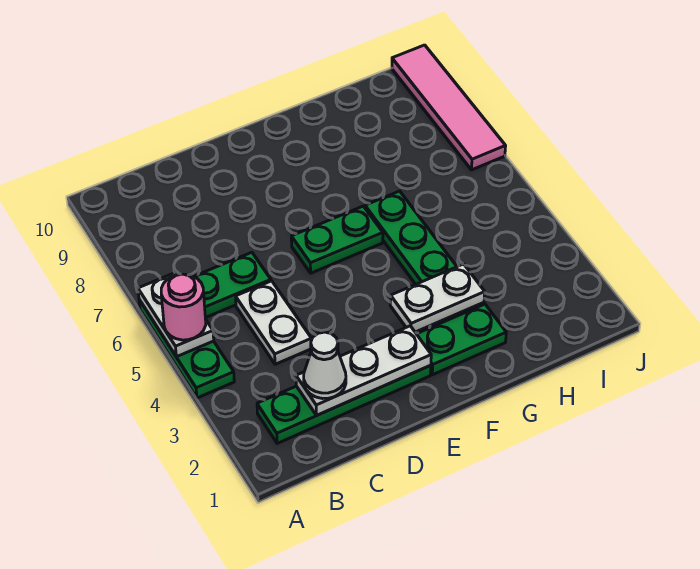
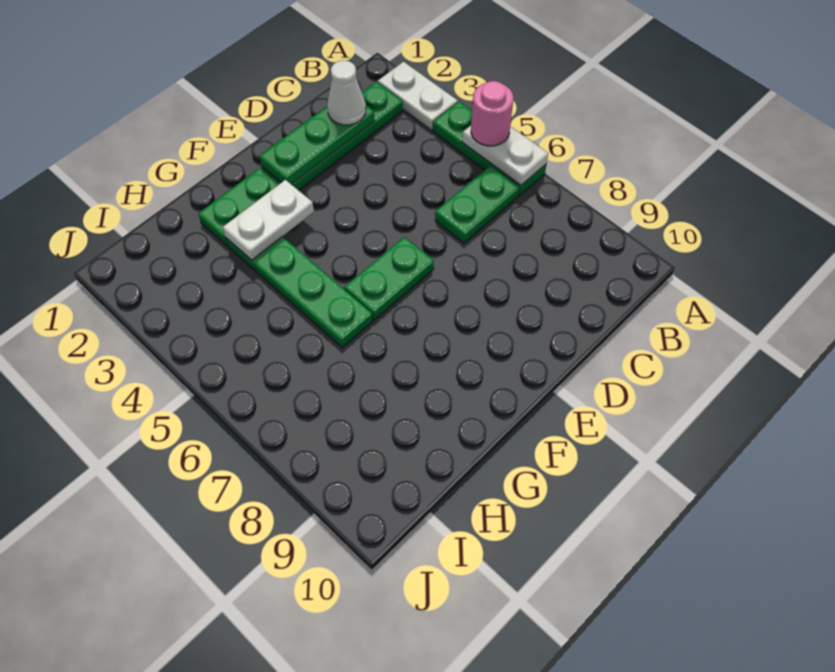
white 1x3 plate [296,326,431,415] -> green 1x3 plate [259,105,375,185]
white 1x2 plate [236,281,312,364] -> white 1x2 plate moved to [378,62,458,130]
pink 1x4 tile [392,45,506,170] -> none

